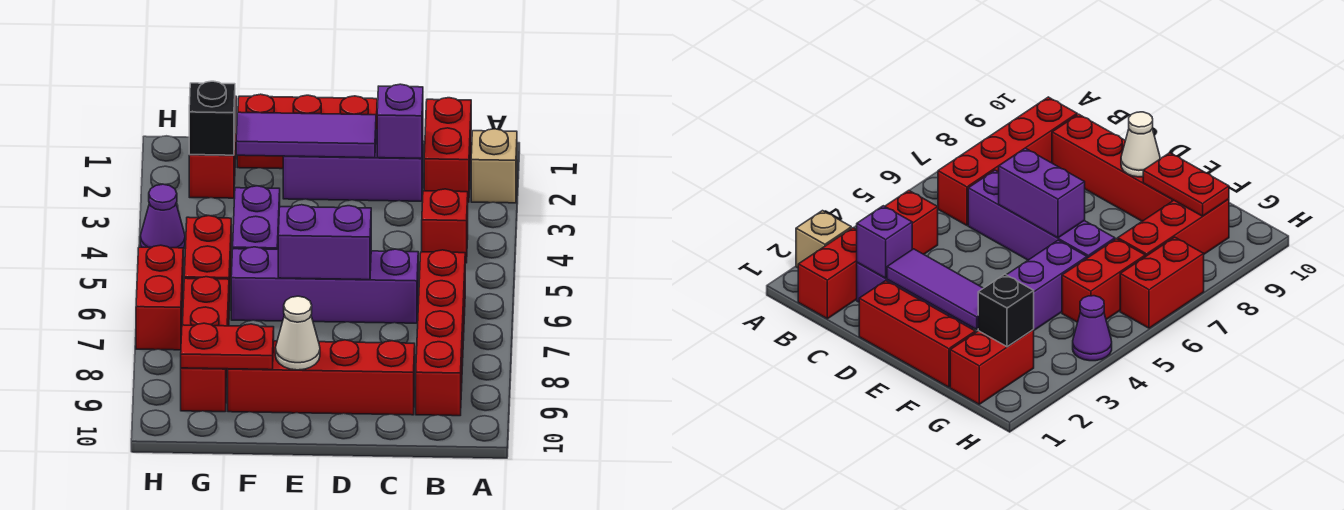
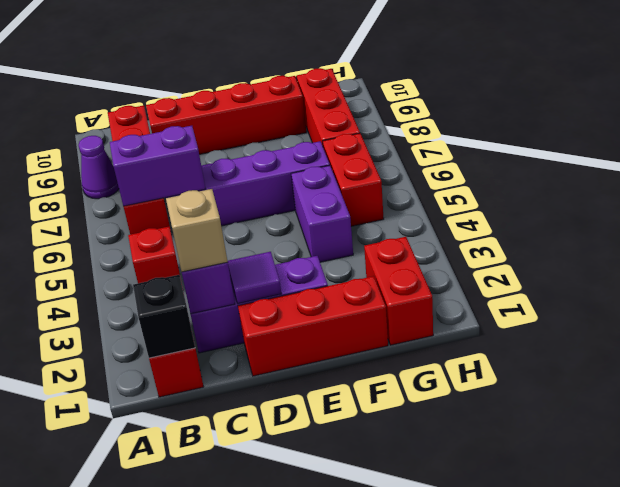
tan 1x1 brick [471,129,517,203] -> tan 1x1 brick moved to [166,189,228,272]
purple 1x3 tile [236,112,376,158] -> purple 1x1 tile [228,252,281,303]
purple 1x2 brick [278,205,371,280] -> purple 1x2 brick moved to [110,126,205,206]
white 1x1 cone [275,296,320,370] -> none
red 1x2 plate [181,323,274,370] -> none
black 1x1 brick [189,81,235,155] -> black 1x1 brick moved to [133,275,195,358]
purple 1x1 cone [140,184,185,249] -> purple 1x1 cone moved to [78,136,119,199]
red 1x2 brick [136,245,183,350] -> none

